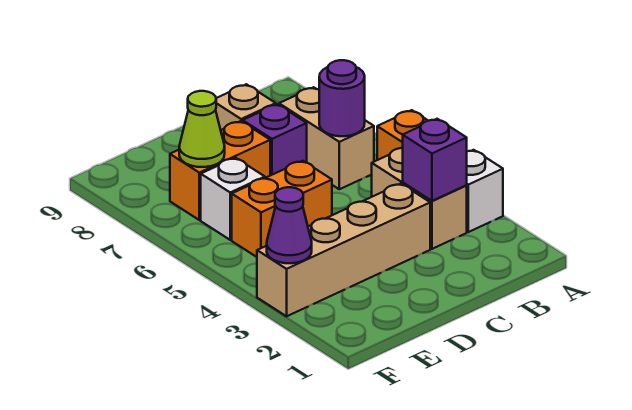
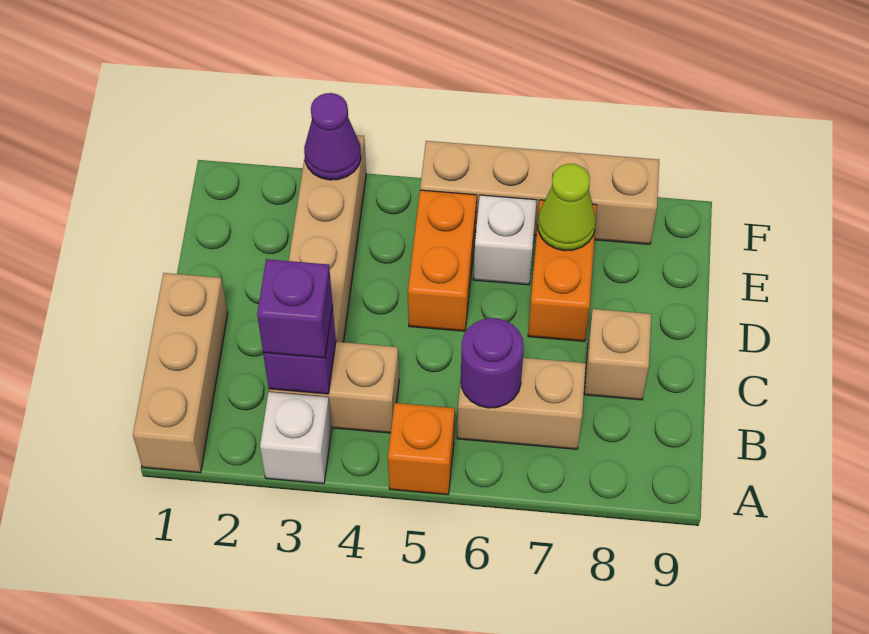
none -> tan 1x3 brick [133,273,228,473]
purple 1x1 brick [243,104,307,175] -> purple 1x1 brick moved to [257,259,333,358]
none -> tan 1x4 brick [420,141,659,244]

